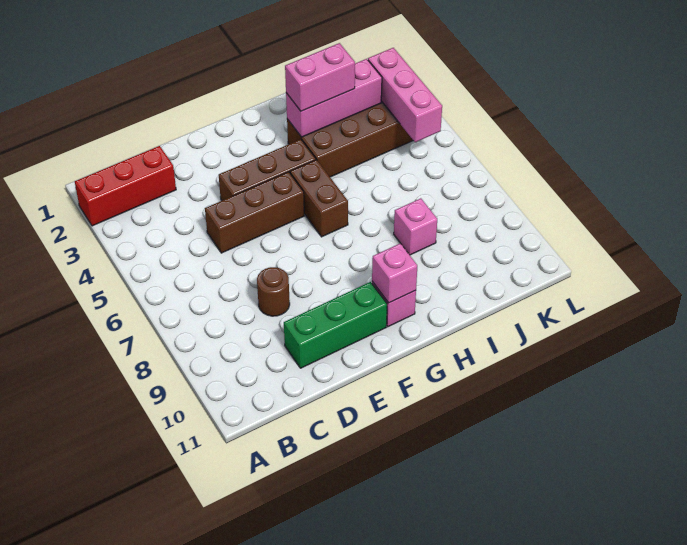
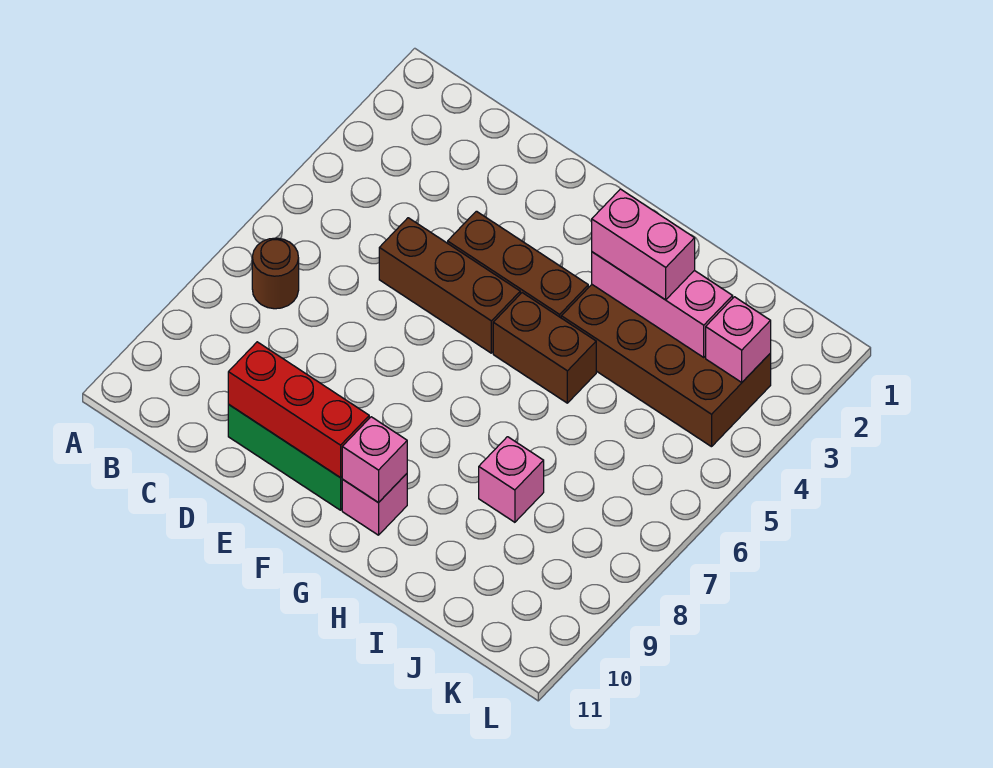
red 1x3 brick [75,146,176,226] -> red 1x3 brick moved to [228,342,369,478]
brown 1x1 round brick [257,267,290,316] -> brown 1x1 round brick moved to [252,238,299,309]
brown 1x2 brick [290,160,348,237] -> brown 1x2 brick turned to [493,293,596,403]
pink 1x3 brick [368,48,442,142] -> pink 1x1 brick [706,297,771,382]

